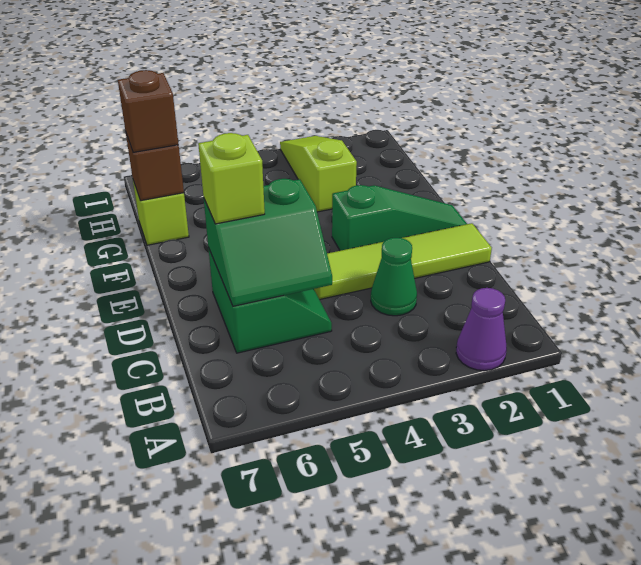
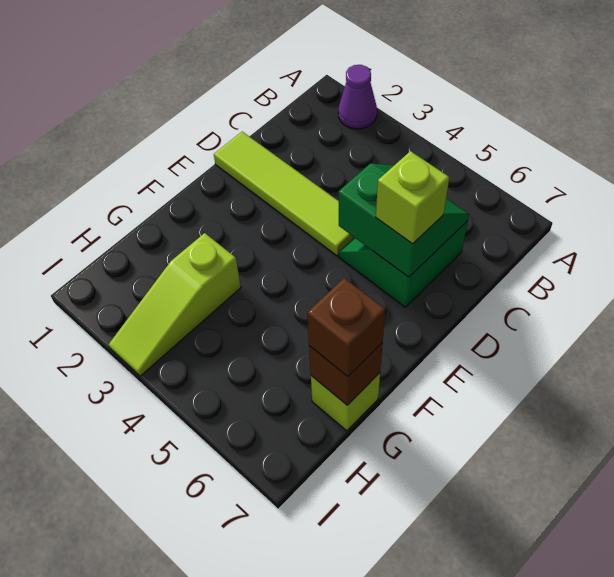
green 1x1 cone [371,238,417,316] -> none
green 1x3 slope [332,185,467,251] -> none

